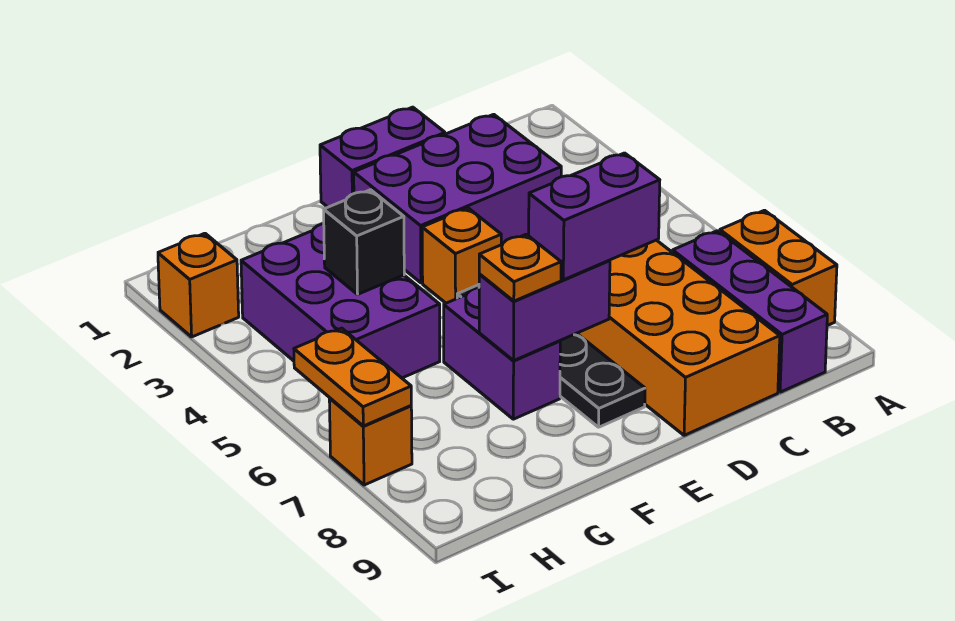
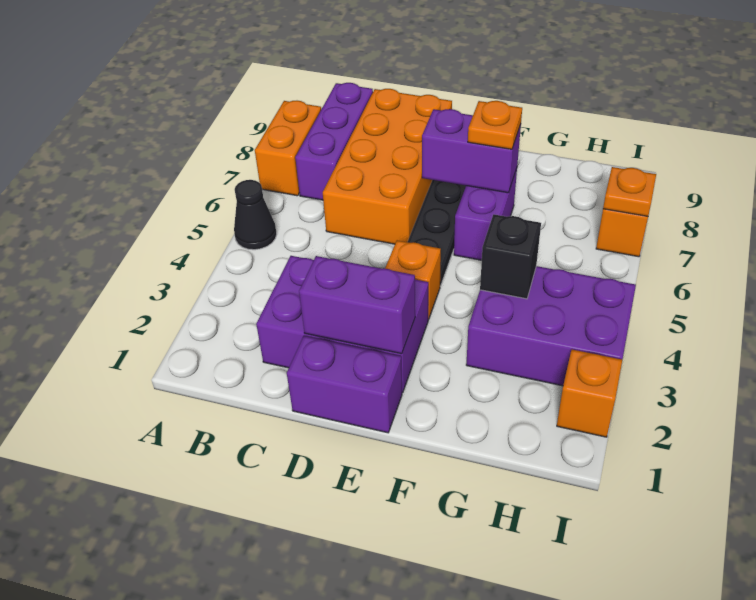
none -> black 1x1 cone [234,180,277,250]
purple 1x2 brick [529,153,660,280] -> purple 1x2 brick moved to [299,256,415,354]
purple 2x3 brick [241,224,440,378] -> purple 2x3 brick turned to [466,266,636,386]
orange 1x2 plate [294,328,411,426] -> orange 1x1 plate [603,167,656,216]

